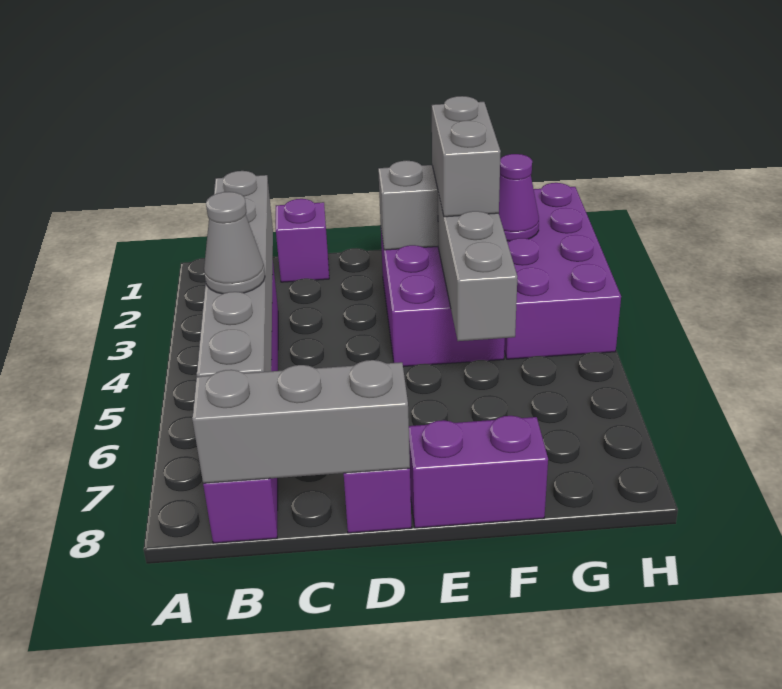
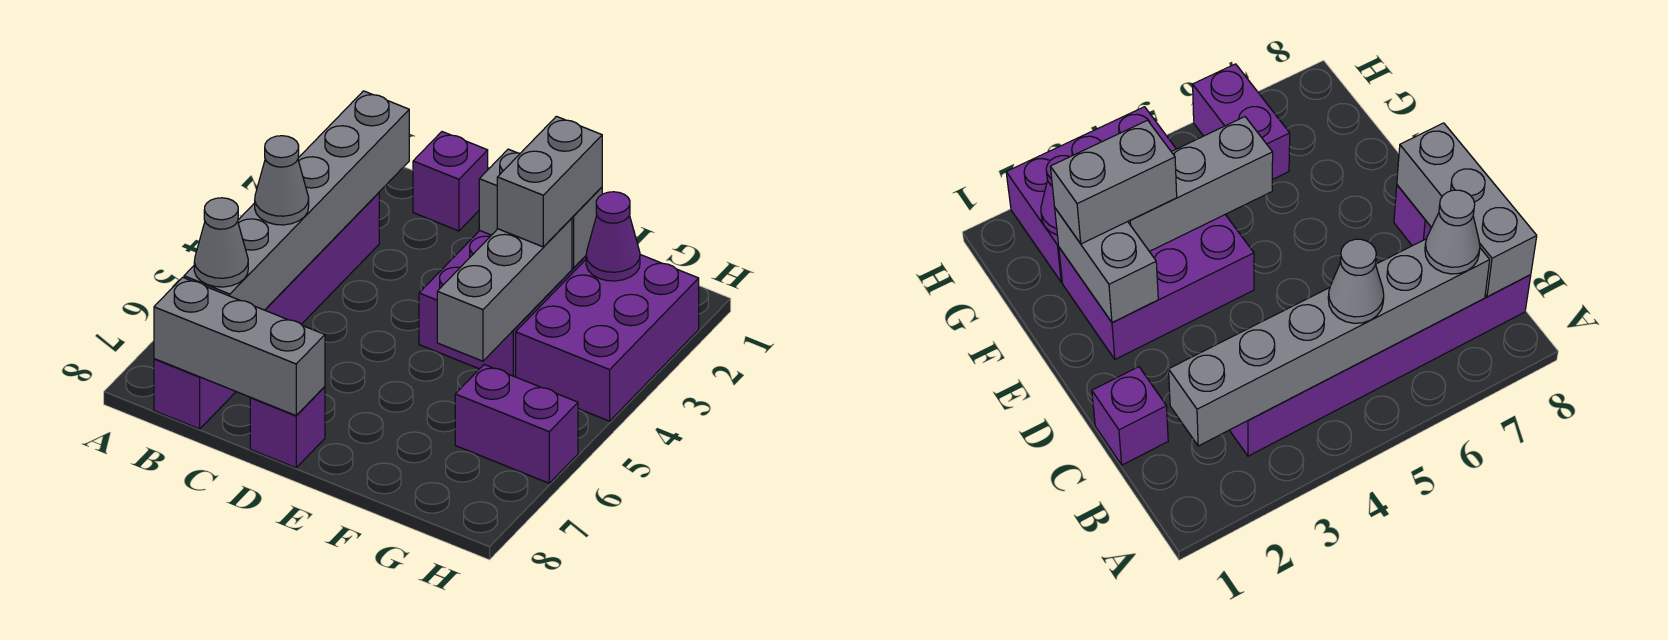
none -> grey 1x1 cone [194,198,248,287]
purple 1x2 brick [409,416,548,528] -> purple 1x2 brick moved to [455,365,578,483]
purple 2x4 brick [504,183,621,359] -> purple 2x3 brick [516,255,699,421]

